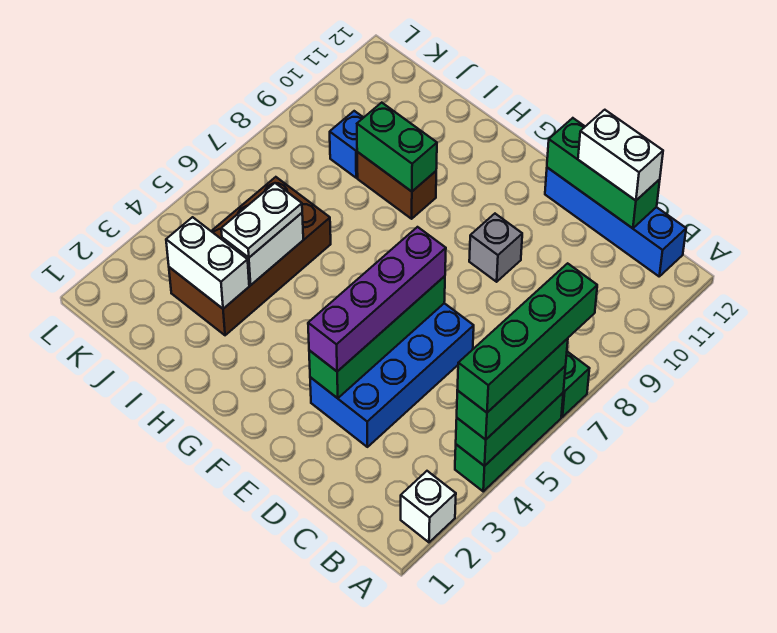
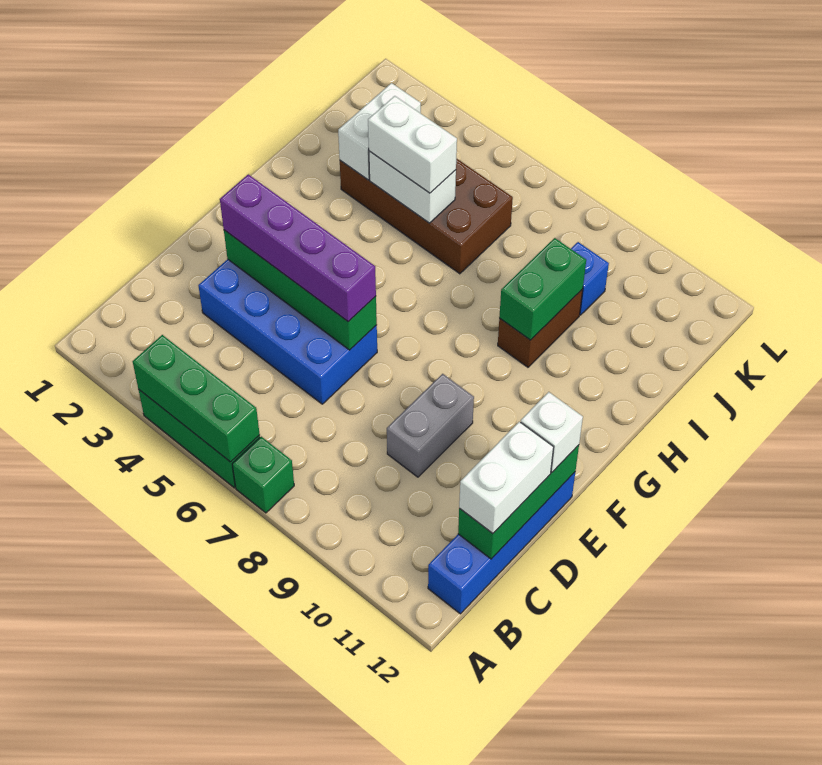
white 1x1 brick [401,471,456,542] -> white 1x1 brick moved to [521,392,583,472]
green 1x3 brick [457,338,568,440] -> none
green 1x4 brick [457,263,597,412] -> none
grey 1x1 brick [469,214,522,282] -> grey 1x2 brick [387,374,474,477]
white 1x2 plate [221,183,302,258] -> white 1x2 brick [368,96,457,193]

